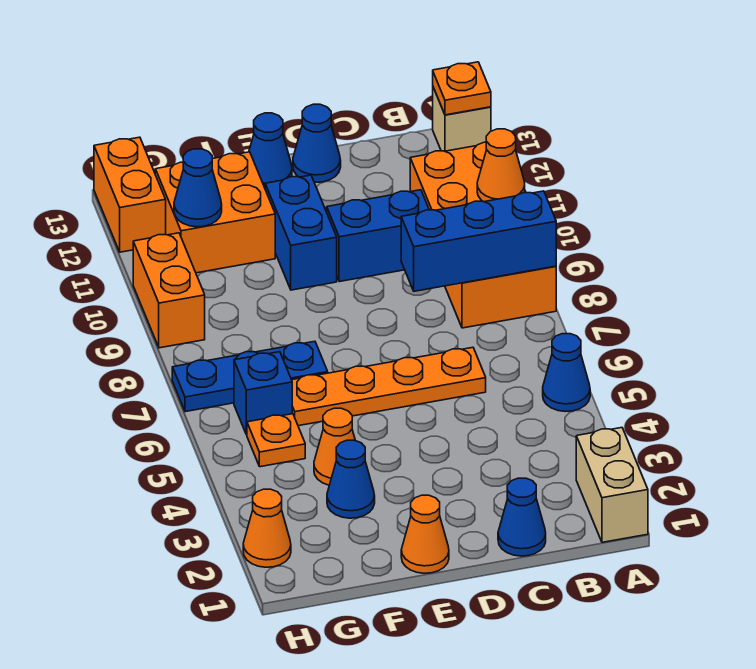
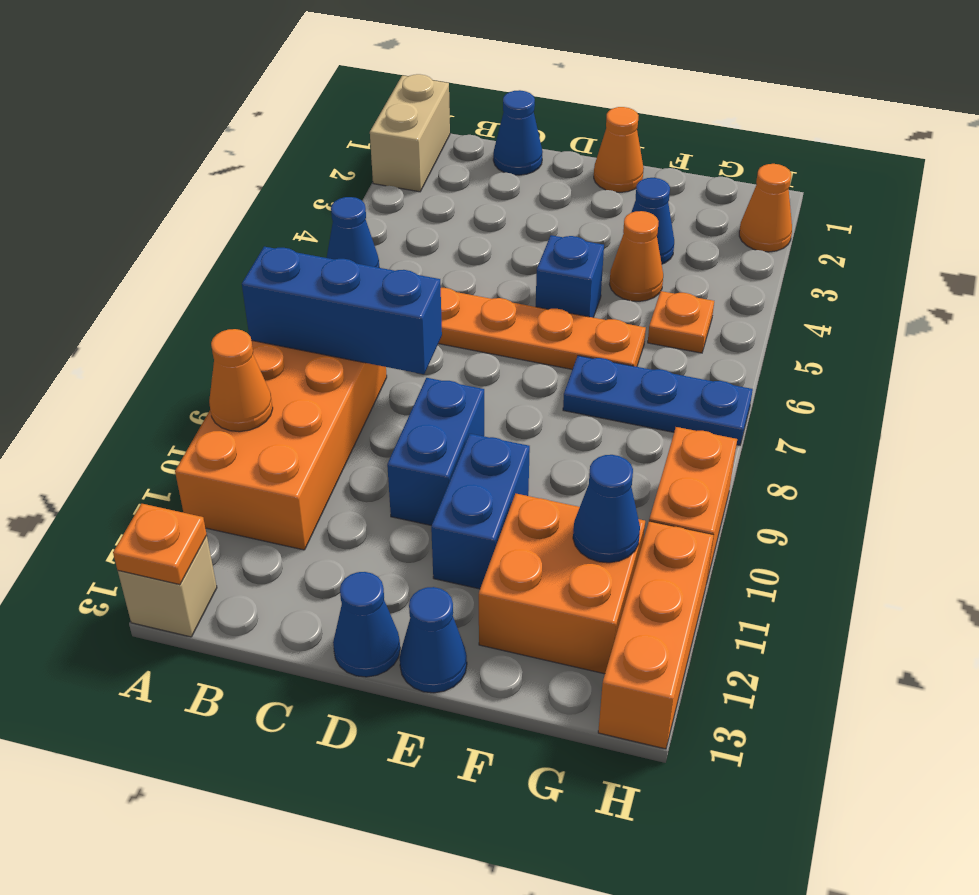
blue 1x2 brick [327,190,429,282] -> blue 1x2 brick turned to [387,378,484,525]
blue 1x1 brick [234,352,292,435] -> blue 1x1 brick moved to [536,235,604,317]
orange 1x2 brick [94,137,166,252] -> orange 1x3 brick [598,521,714,749]

